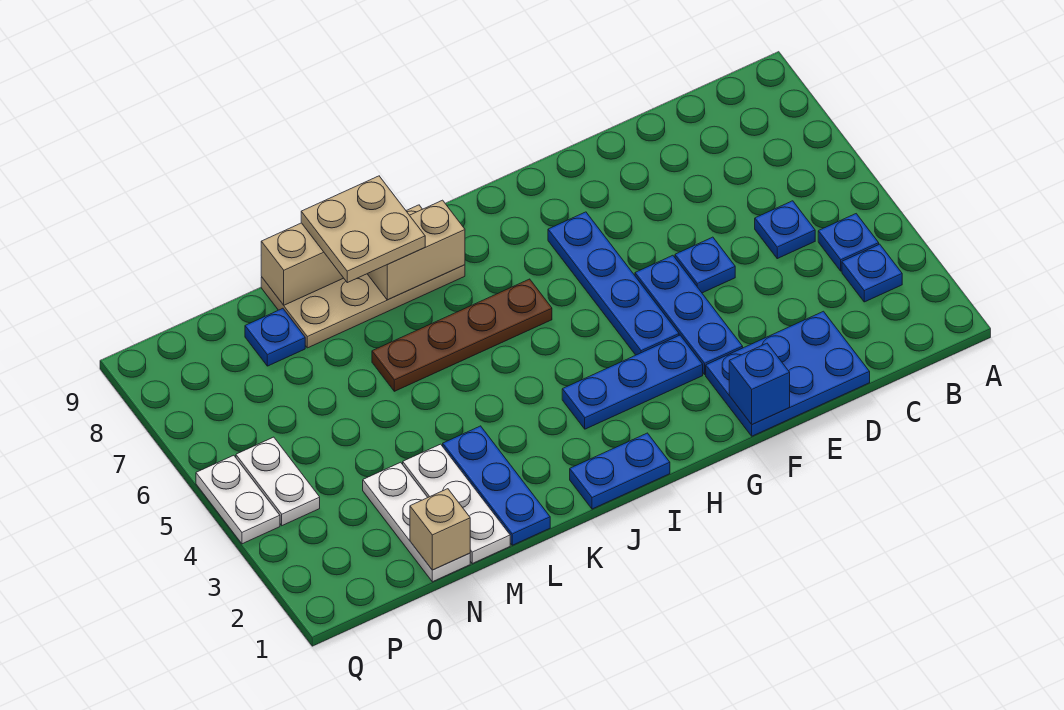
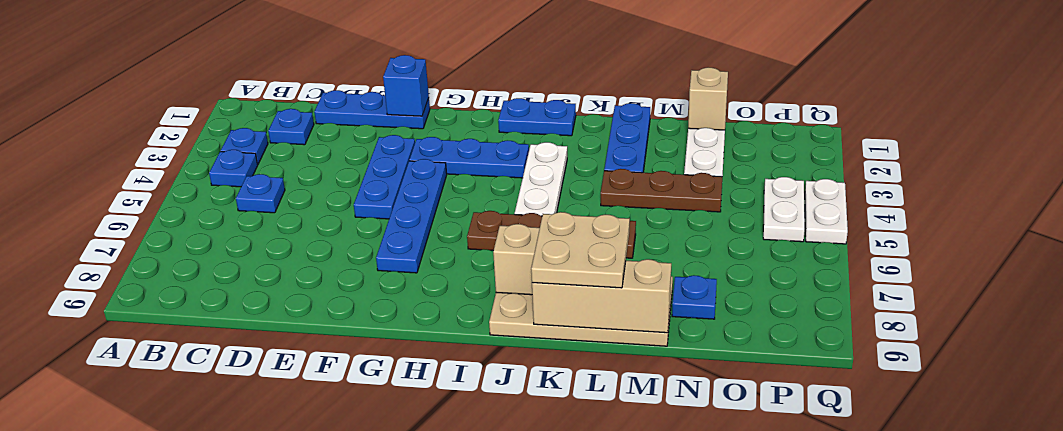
blue 2x3 plate [706,311,870,436] -> blue 1x3 plate [314,90,430,129]
blue 1x1 plate [675,237,735,293] -> blue 1x1 plate moved to [268,109,314,145]
none -> brown 1x3 plate [601,169,722,212]
white 1x3 plate [403,444,510,564] -> white 1x3 plate moved to [514,142,567,216]

